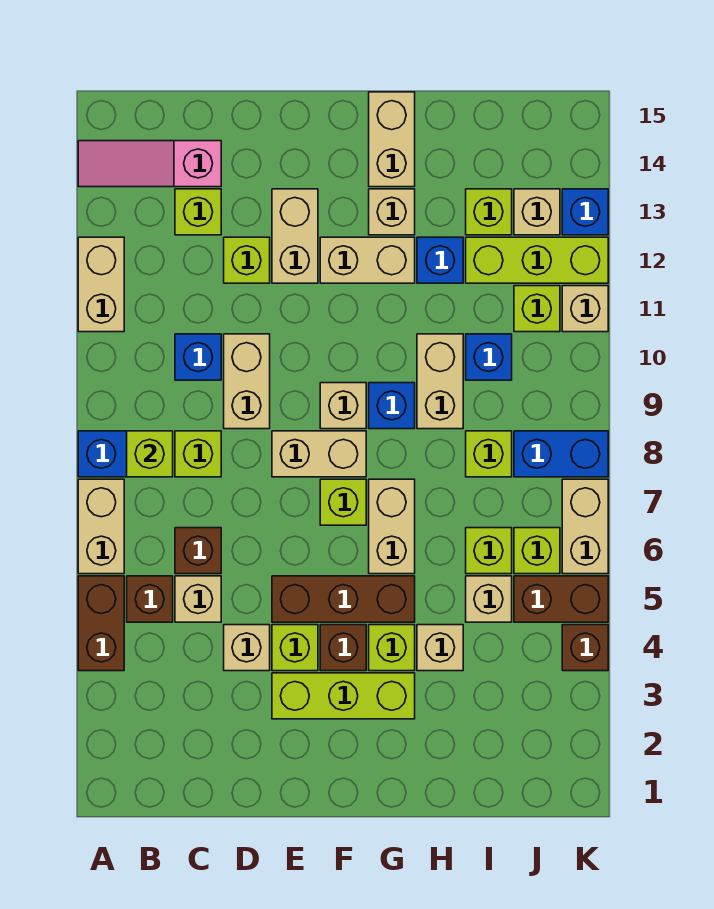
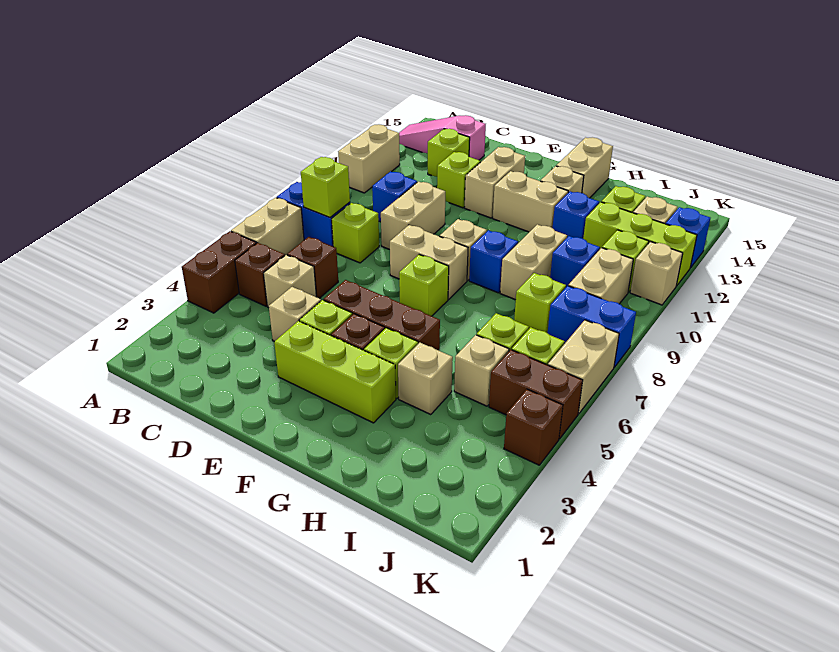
tan 1x2 brick [369,479,415,574] -> tan 1x2 brick moved to [568,248,633,304]

